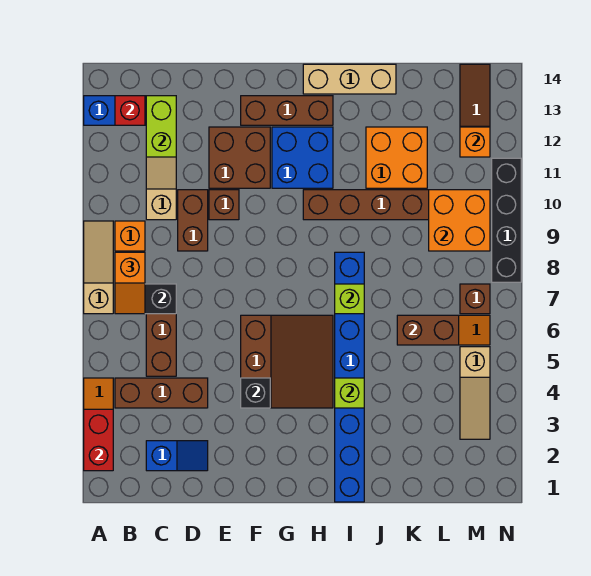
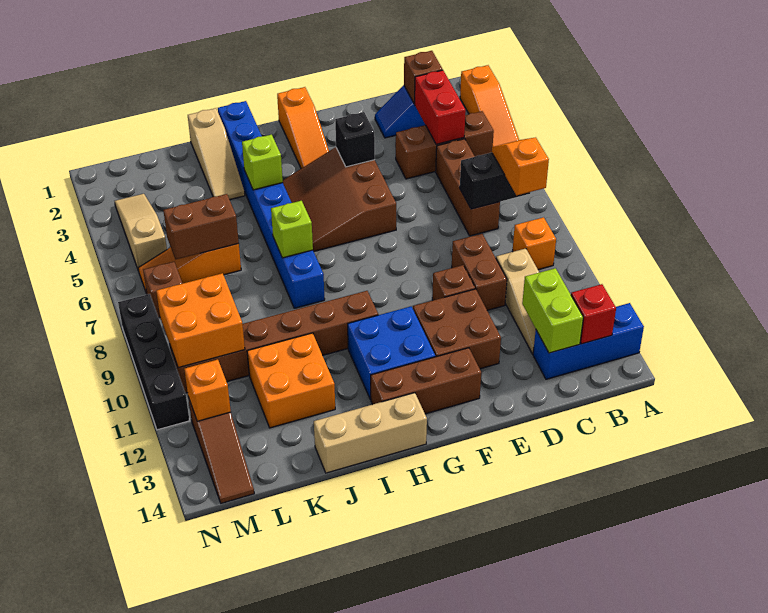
red 1x2 brick [84,409,113,471] -> red 1x2 brick moved to [415,70,466,144]
tan 1x3 slope [84,221,113,314] -> tan 1x3 slope moved to [188,108,245,200]
none -> brown 1x1 brick [404,51,443,104]
none -> orange 1x3 slope [277,87,329,169]

